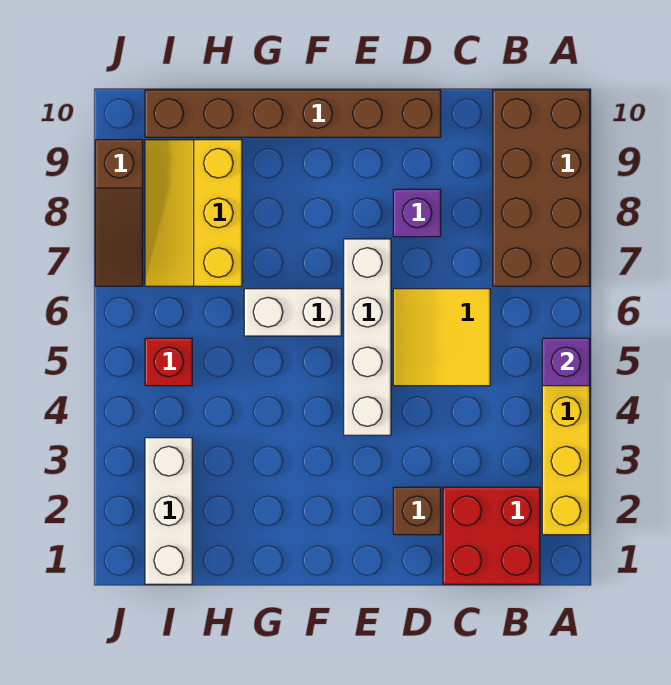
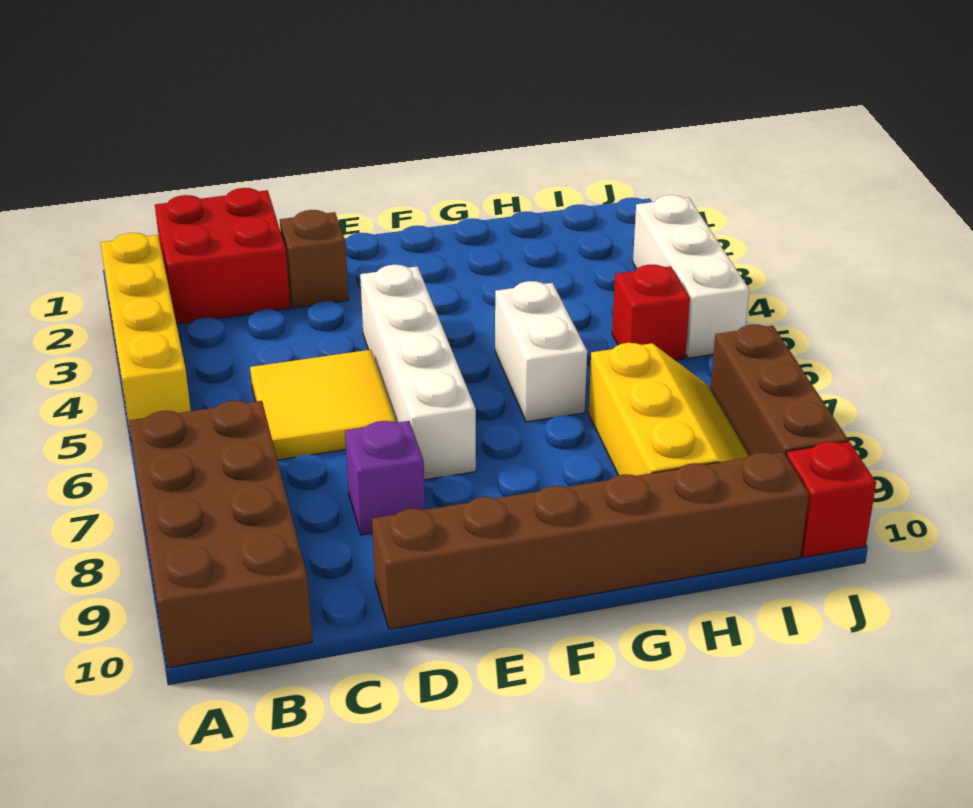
purple 1x1 brick [542,338,590,386] -> none
white 1x2 brick [244,289,341,336] -> white 1x2 brick turned to [495,281,587,422]
white 1x3 brick [145,438,192,584] -> white 1x3 brick moved to [633,195,749,358]
brown 1x3 slope [95,140,143,286] -> brown 1x3 brick [710,324,848,456]
none -> red 1x1 brick [786,441,876,557]

